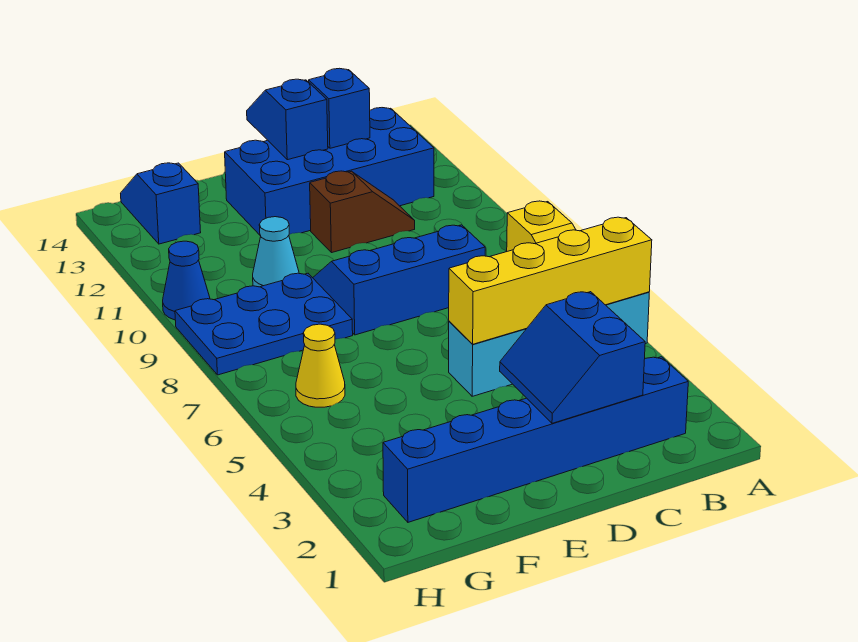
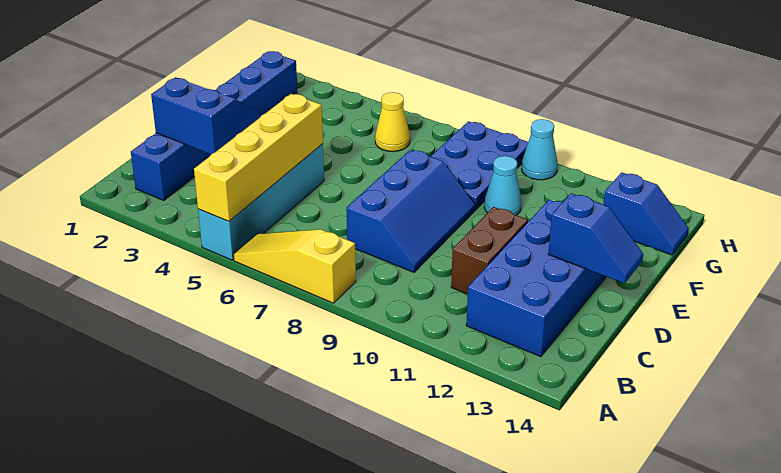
brown 1x2 slope [310,171,415,253] -> brown 1x2 brick [451,207,528,294]
blue 1x1 brick [309,68,370,148] -> none
blue 1x1 cone [163,241,210,320] -> cyan 1x1 cone [522,119,558,180]

